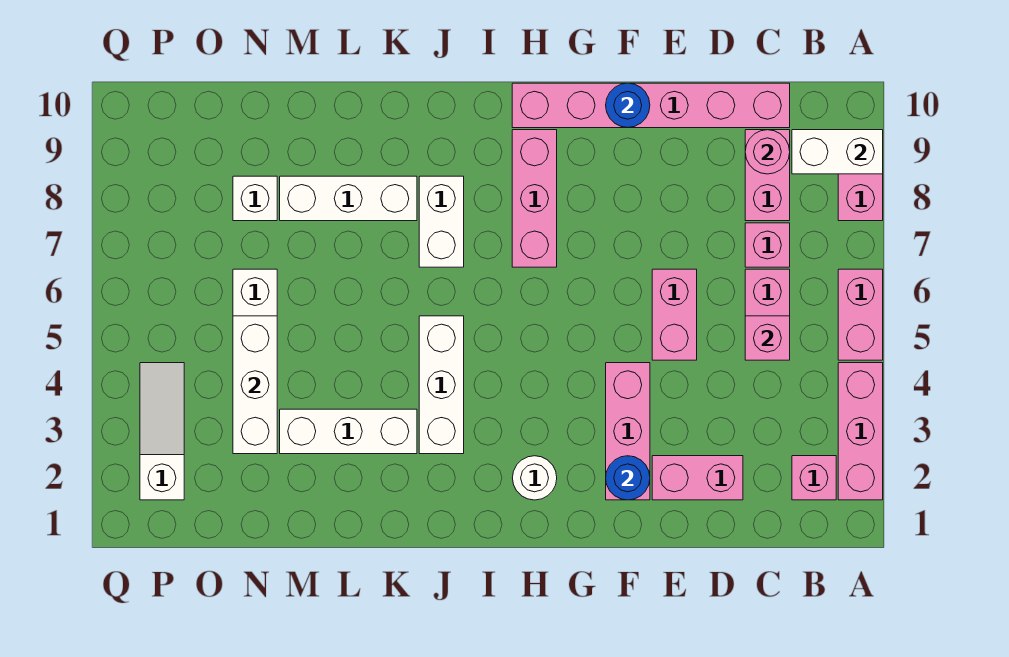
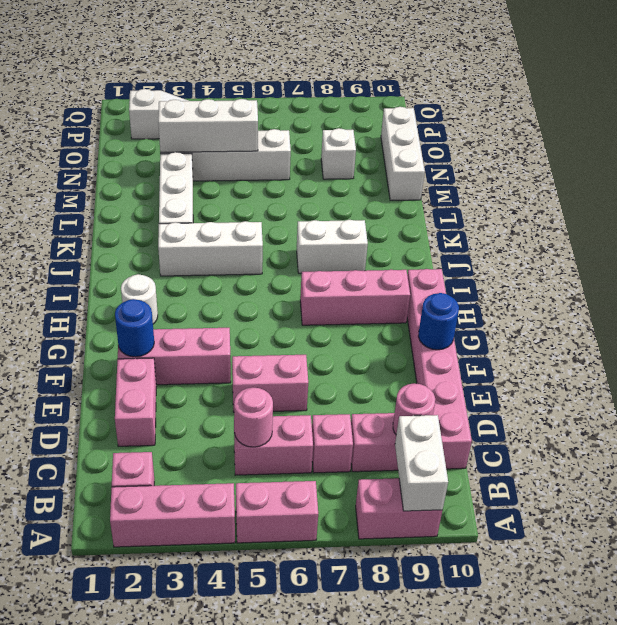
pink 1x1 brick [745,316,790,360] -> pink 1x1 round brick [234,388,273,447]
white 1x3 brick [280,176,417,221] -> white 1x3 brick moved to [381,107,425,200]

